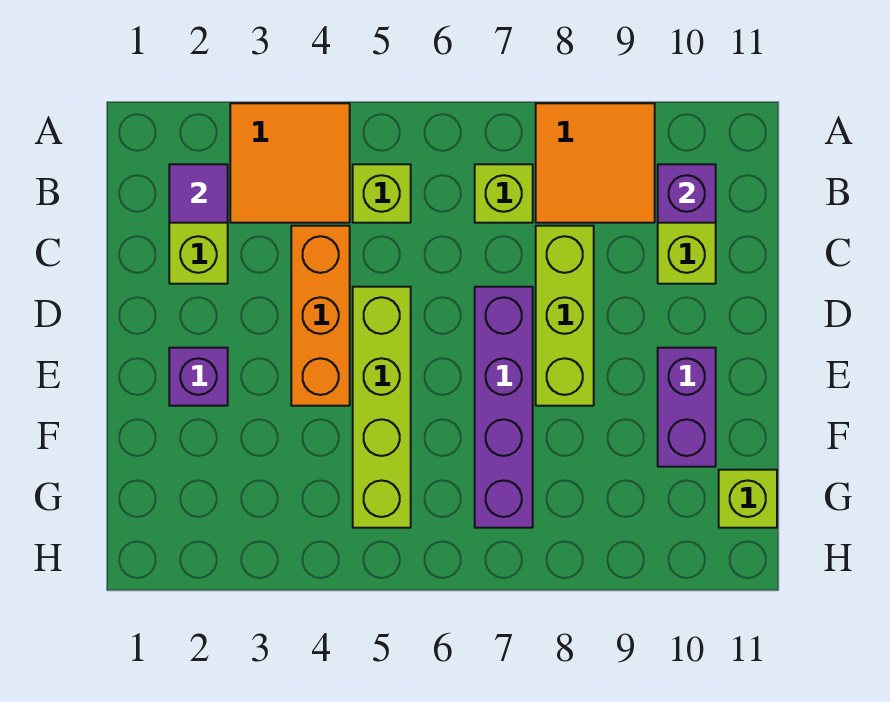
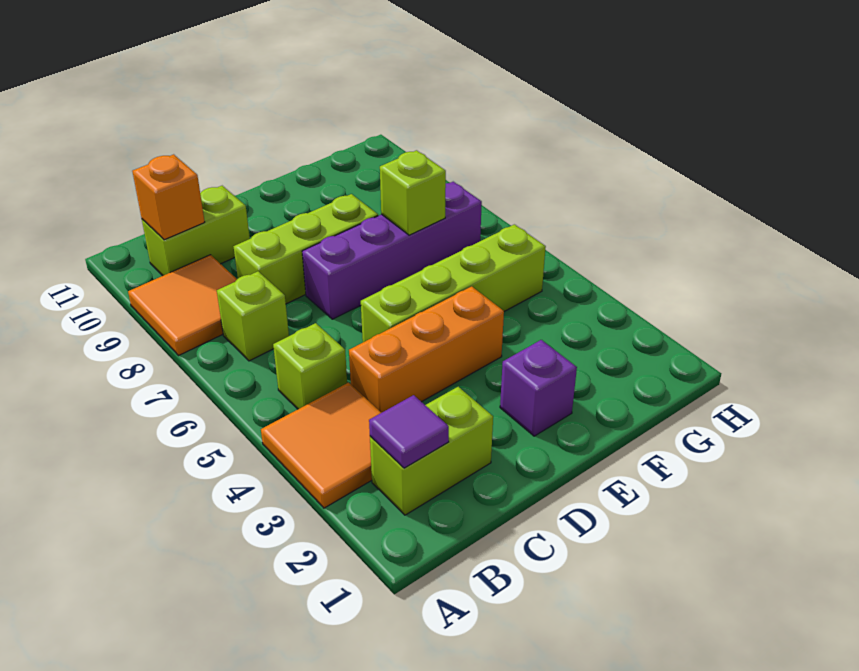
purple 1x1 brick [658,164,716,223] -> orange 1x1 brick [132,154,205,240]
purple 1x2 brick [658,348,716,467] -> none
lime 1x1 brick [719,470,777,528] -> lime 1x1 brick moved to [380,150,446,235]

